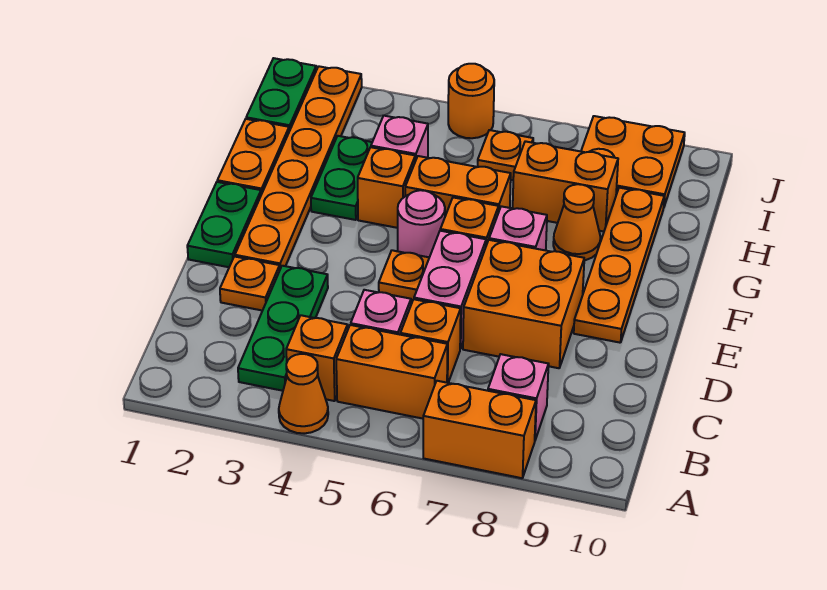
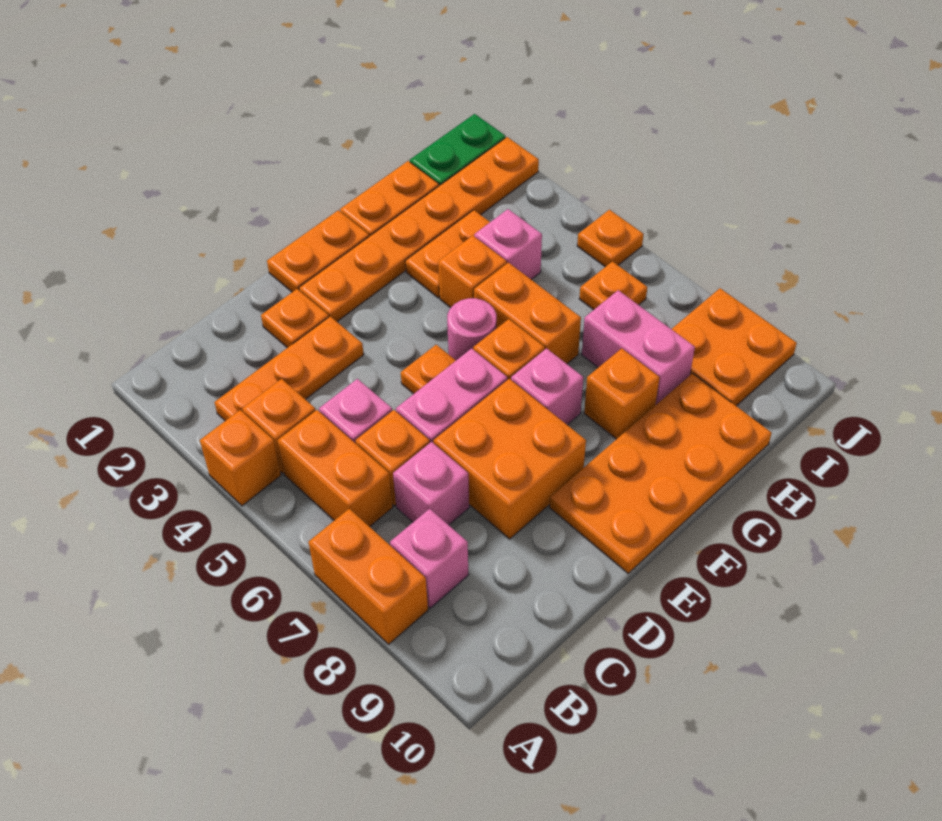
orange 1x1 cone [279,354,328,433] -> orange 1x1 brick [200,410,281,506]
green 1x3 plate [238,266,328,391] -> orange 1x3 plate [214,316,364,421]
none -> pink 1x1 brick [393,442,469,525]
green 1x2 plate [187,182,261,267] -> orange 1x2 plate [267,210,369,292]
orange 1x4 plate [574,188,664,343] -> orange 2x4 plate [550,374,771,573]
green 1x2 plate [311,136,372,220] -> orange 1x2 plate [405,210,490,298]
orange 1x1 cone [553,184,600,260] -> orange 1x1 brick [584,348,660,439]
orange 1x2 brick [513,141,618,231] -> pink 1x2 brick [582,290,695,405]
orange 1x1 round brick [448,64,494,138] -> orange 1x1 plate [577,210,643,267]

